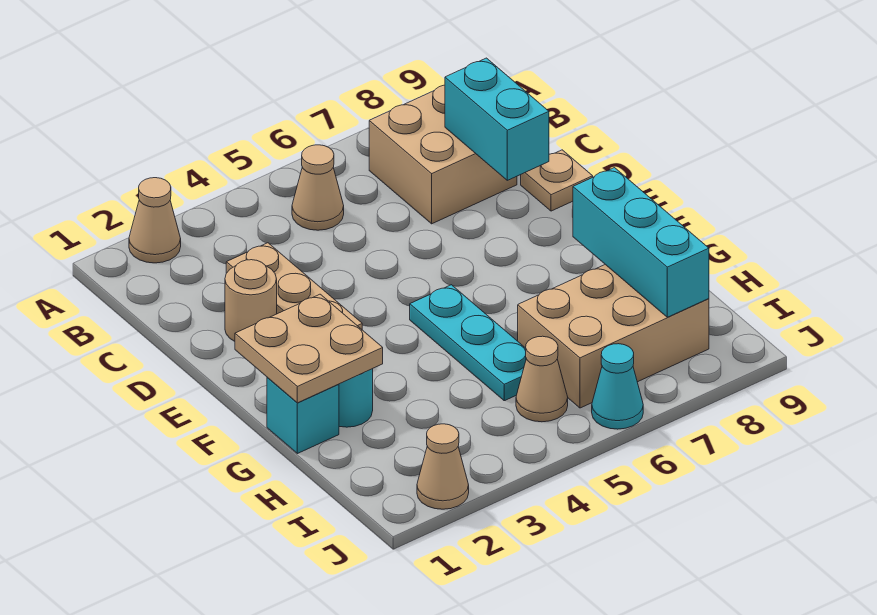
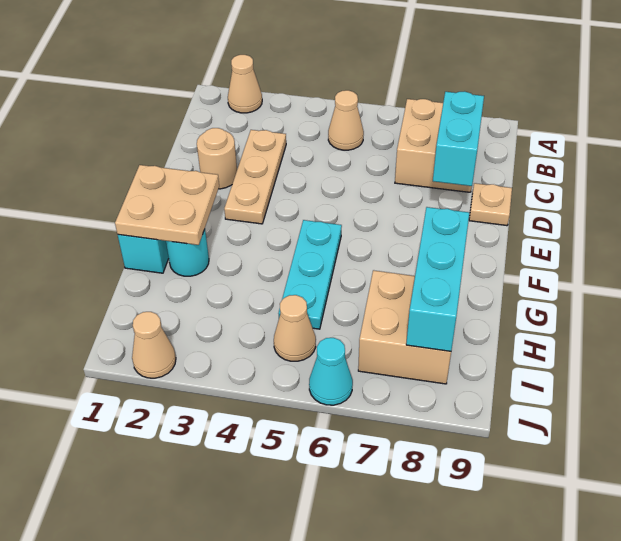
tan 2x3 brick [518,265,709,408] -> tan 2x2 brick [358,270,451,384]

